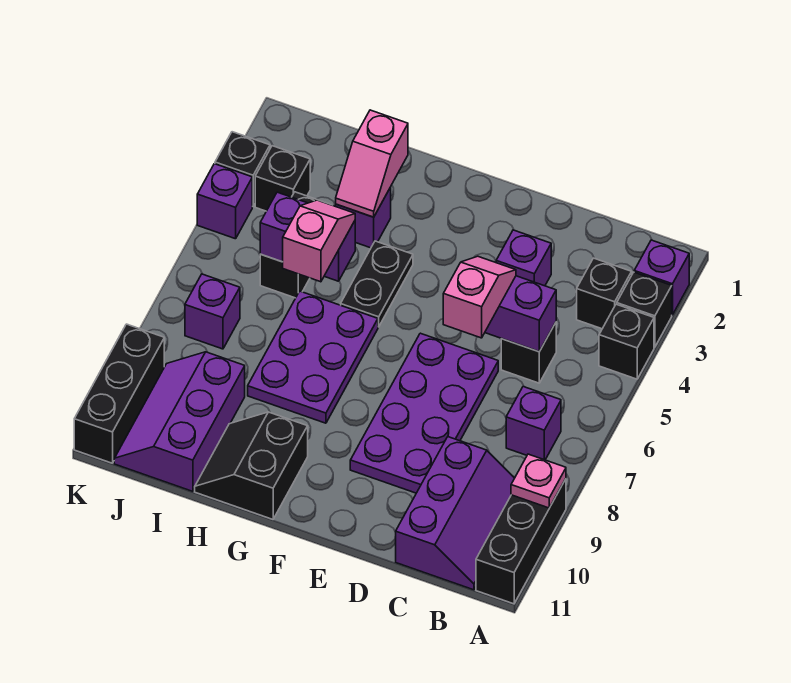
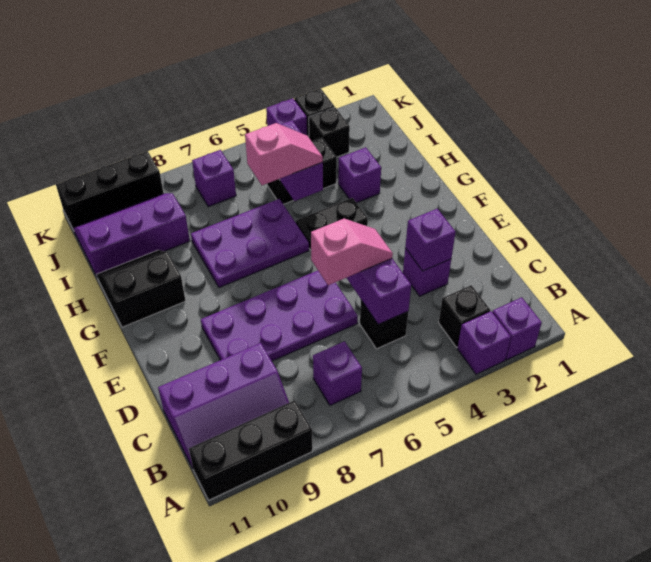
black 1x1 brick [617,272,672,347] -> purple 1x1 brick [457,311,511,374]
black 1x1 brick [599,304,654,379] -> none
pink 1x1 plate [511,454,566,508] -> none
none -> purple 1x1 brick [405,209,455,271]
pink 1x2 slope [336,110,408,217] -> none

